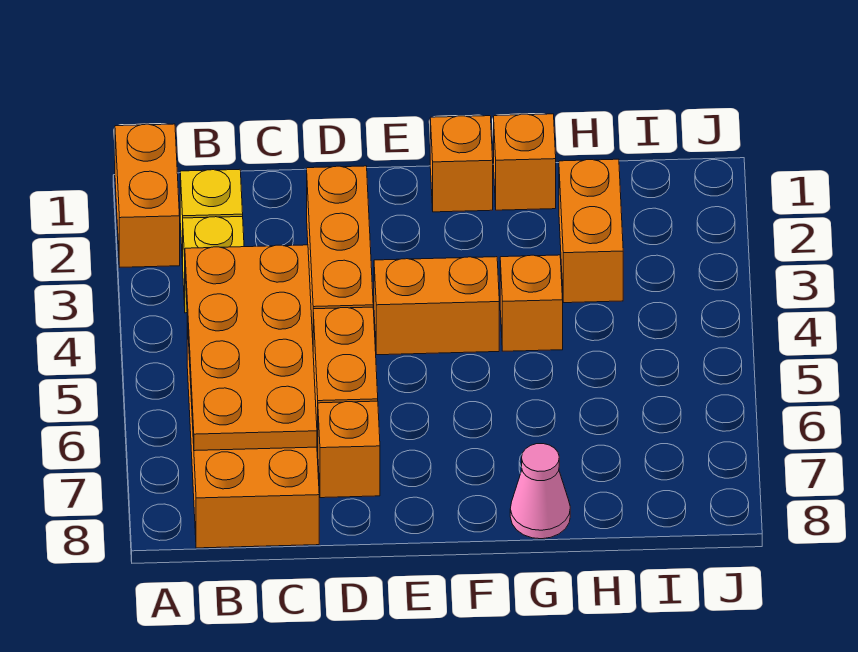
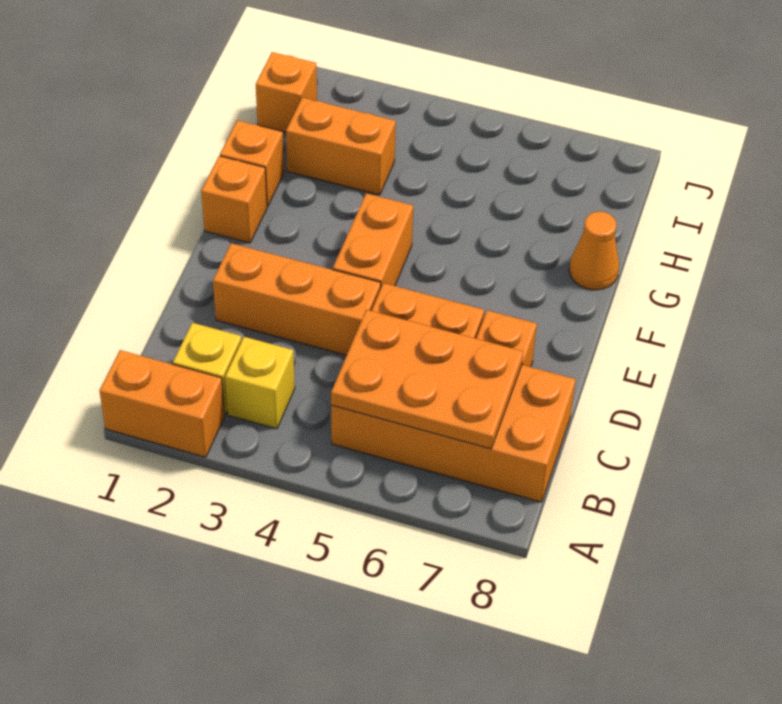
orange 2x4 plate [185,245,317,451] -> orange 2x3 plate [331,310,523,449]
orange 1x1 brick [500,255,563,351] -> orange 1x1 brick moved to [256,52,317,132]
pink 1x1 cone [510,444,570,539] -> orange 1x1 cone [569,211,619,290]

